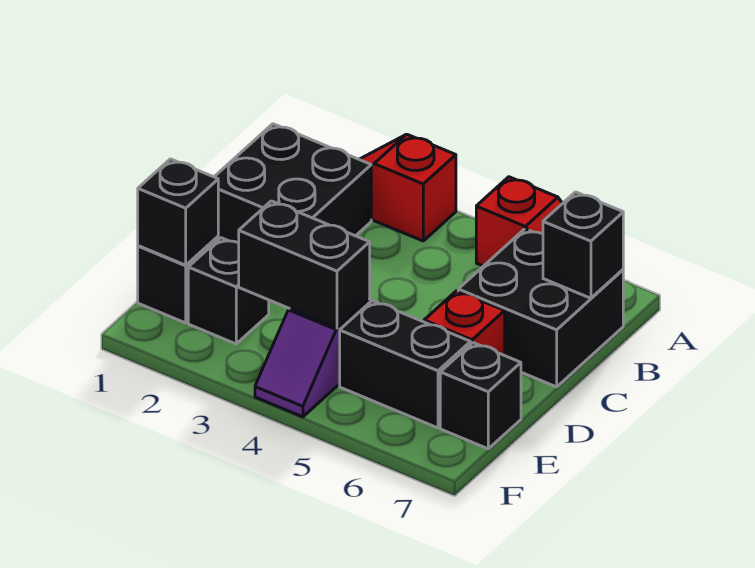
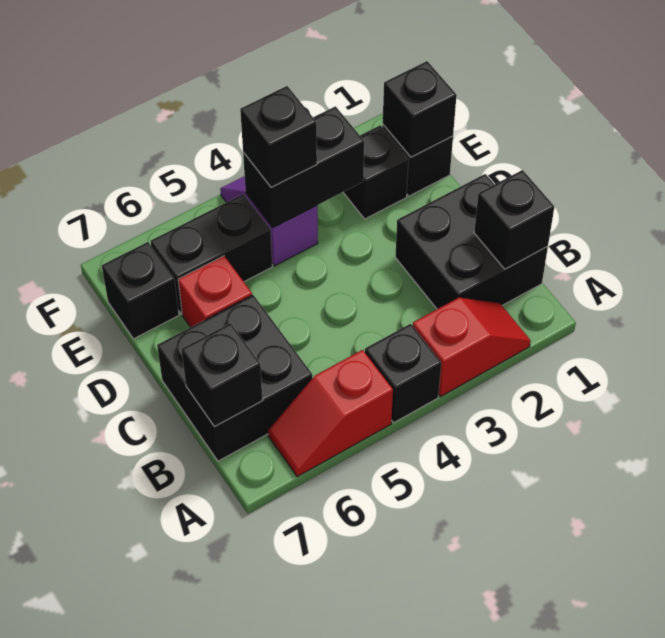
none -> black 1x1 brick [365,324,441,423]
none -> black 1x1 brick [474,170,554,269]
none -> black 1x1 brick [240,86,317,187]

